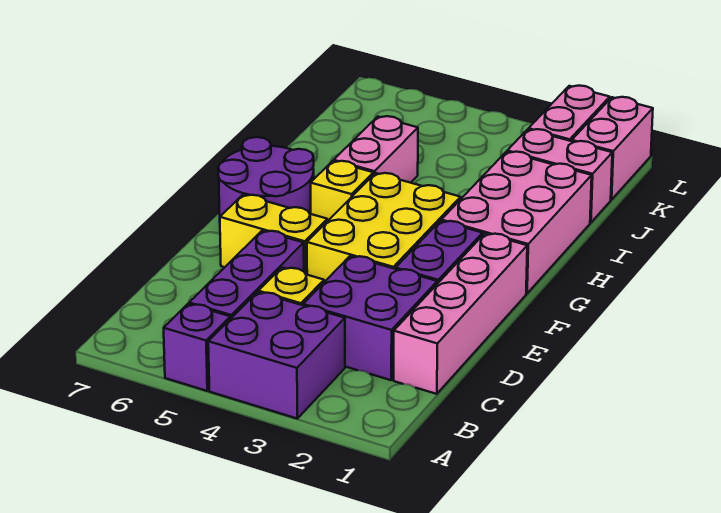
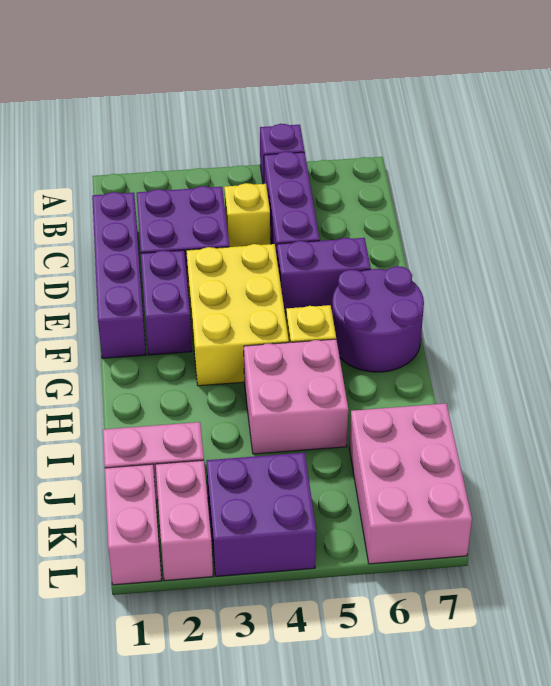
purple 2x2 brick [208,292,345,419] -> purple 2x2 brick moved to [206,453,316,576]
pink 1x4 brick [394,233,527,394] -> purple 1x4 brick [92,192,146,358]
yellow 1x2 brick [220,195,327,275] -> purple 1x2 brick [277,238,371,312]
pink 2x3 brick [441,152,592,294] -> pink 2x3 brick moved to [349,403,472,564]
pink 1x2 brick [334,116,418,183] -> pink 2x2 brick [244,339,348,454]

